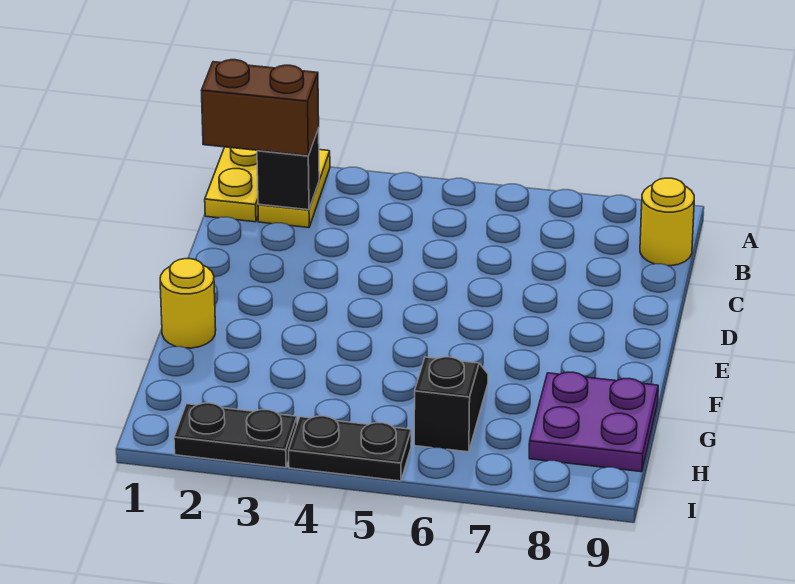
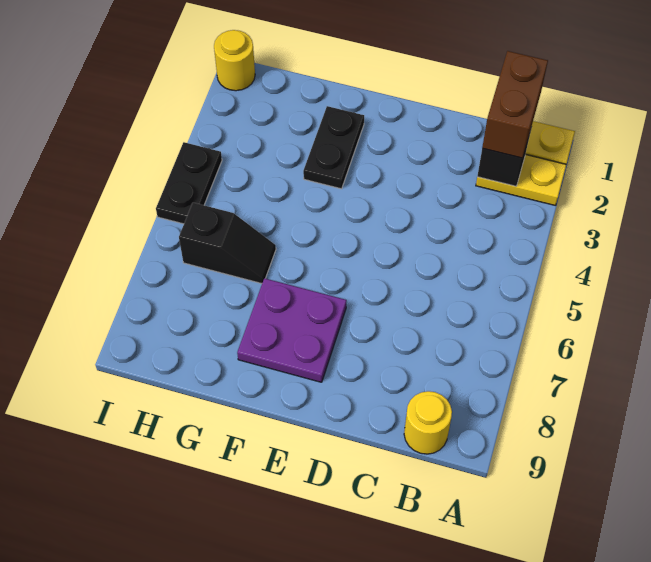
yellow 1x1 round brick [160,259,216,348] -> yellow 1x1 round brick moved to [214,30,255,91]
purple 2x2 plate [529,372,658,472] -> purple 2x2 plate moved to [237,278,347,382]
black 1x2 plate [174,403,297,468] -> black 1x2 plate moved to [303,106,364,189]

